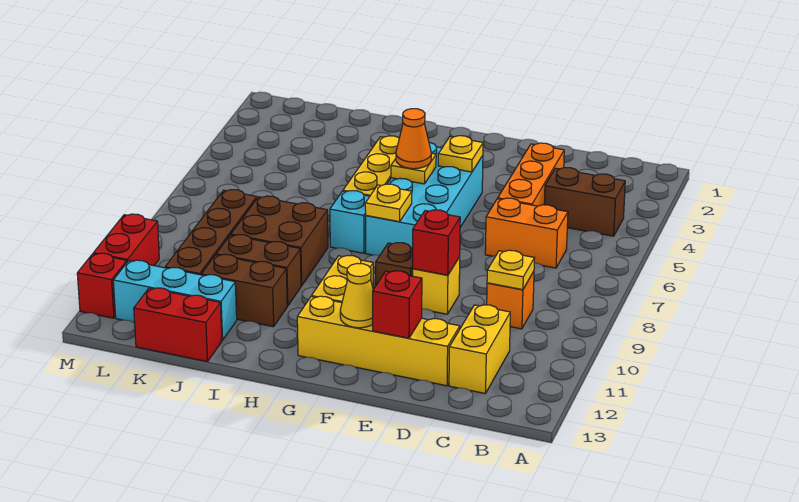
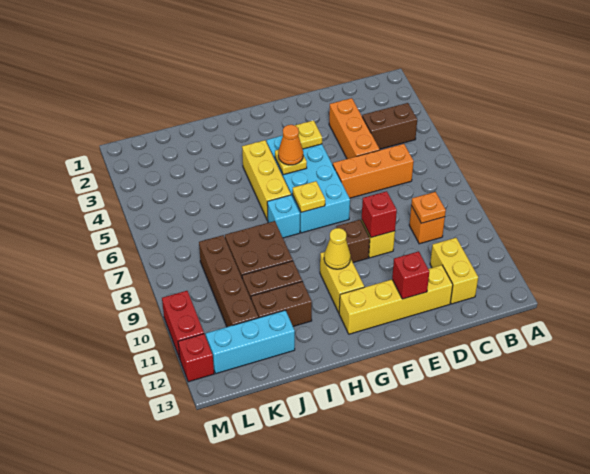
orange 1x2 brick [485,198,568,268] -> orange 1x3 brick [333,144,414,198]
yellow 1x1 plate [487,250,534,290] -> orange 1x1 plate [411,192,446,223]
yellow 1x1 cone [340,263,373,328] -> yellow 1x1 cone moved to [324,228,351,269]
red 1x2 brick [134,288,222,362] -> none

